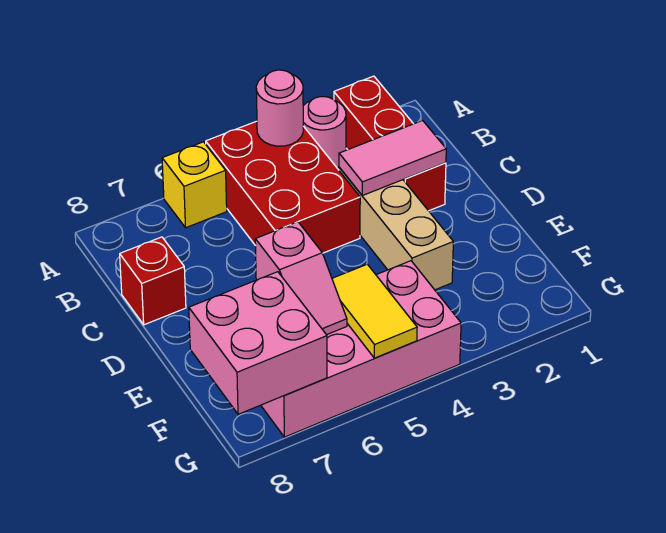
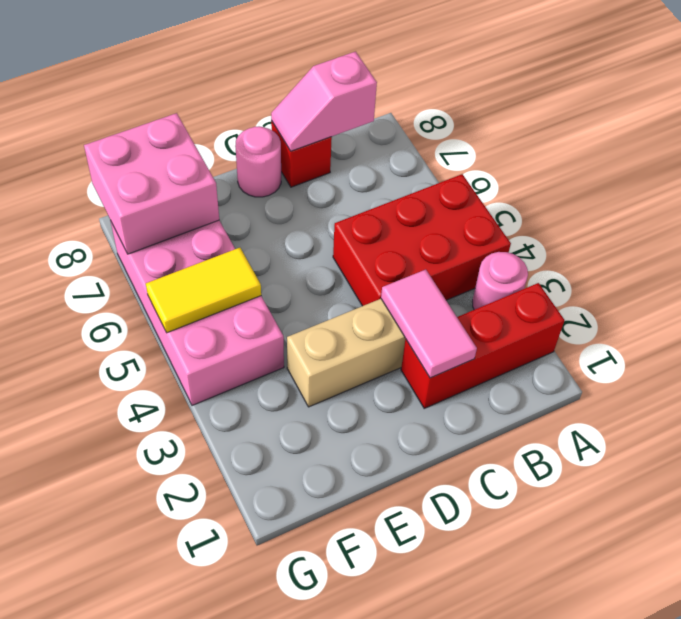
pink 1x1 round brick [256,70,303,146] -> pink 1x1 round brick moved to [235,126,281,197]
yellow 1x1 brick [162,142,227,228] -> none
pink 1x2 slope [255,222,347,335] -> pink 1x2 slope moved to [271,52,377,151]

